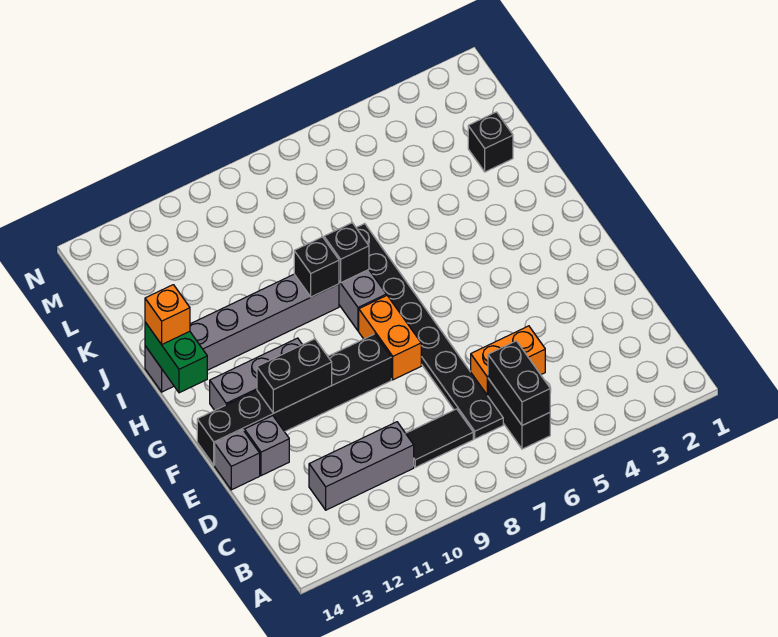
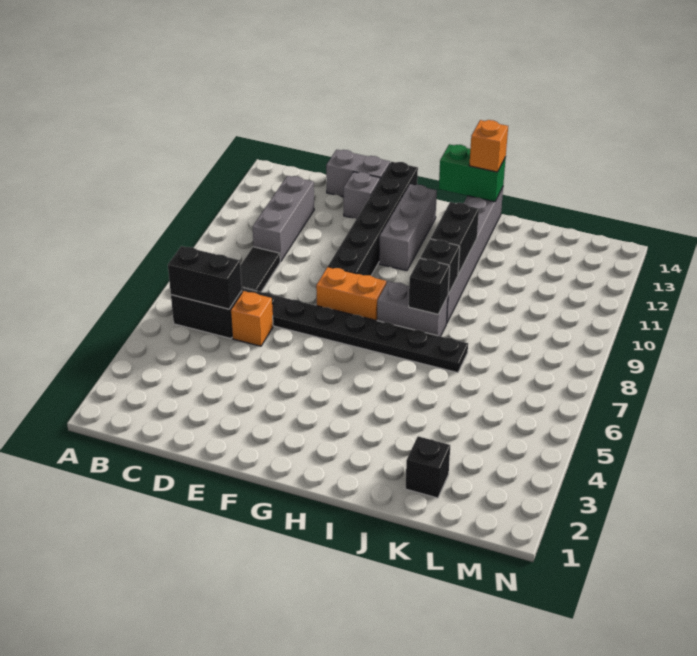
orange 1x2 brick [471,326,545,396] -> orange 1x1 brick [231,291,273,346]
grey 1x1 brick [215,430,260,490] -> grey 1x2 brick [326,150,390,197]
black 1x2 brick [257,339,332,413] -> black 1x2 brick moved to [431,202,479,274]

